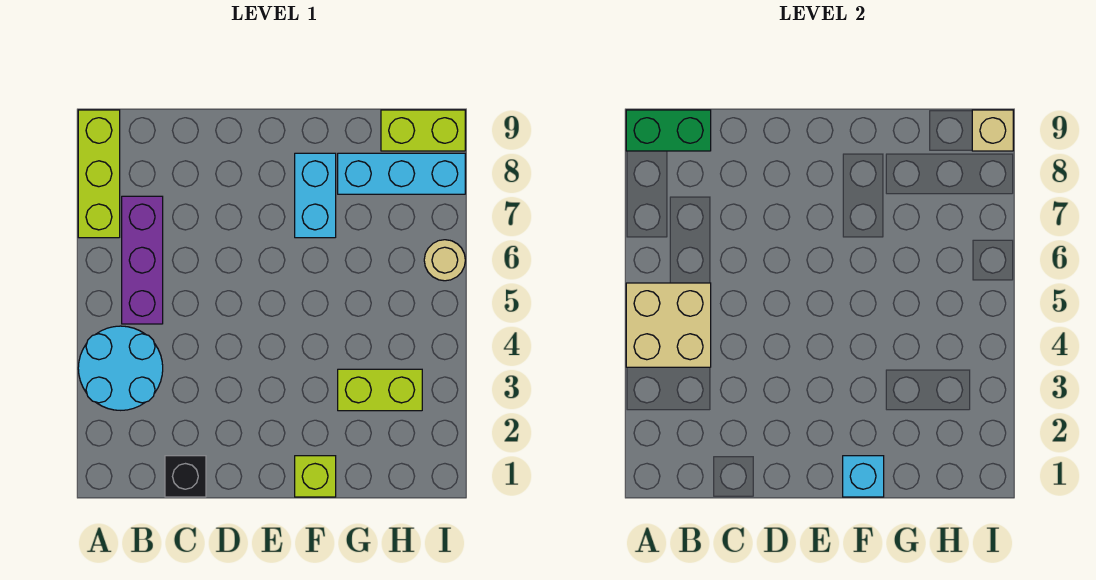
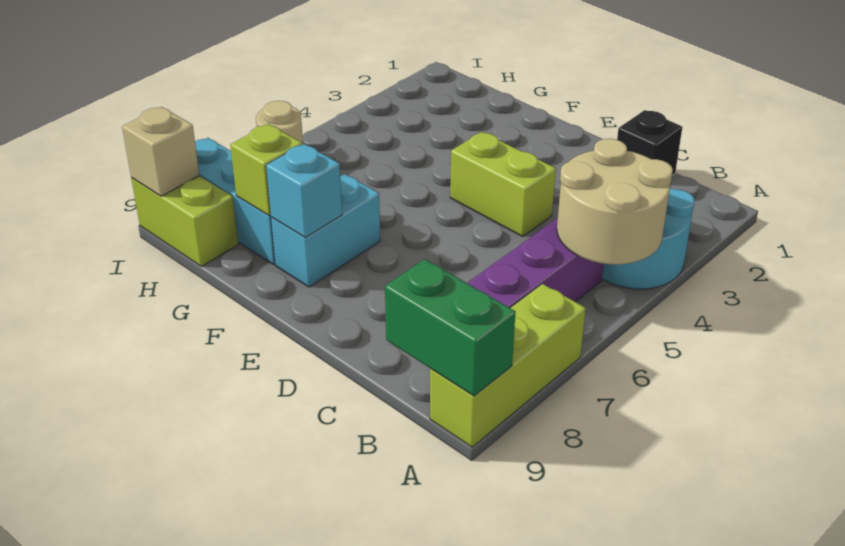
tan 2x2 brick [626,283,711,367] -> tan 2x2 round brick [557,139,673,264]
lime 1x1 brick [295,456,336,497] -> lime 1x1 brick moved to [230,124,302,215]
cyan 1x1 brick [843,456,884,497] -> cyan 1x1 brick moved to [266,144,342,237]
lime 1x2 brick [338,369,422,411] -> lime 1x2 brick moved to [450,132,556,236]

